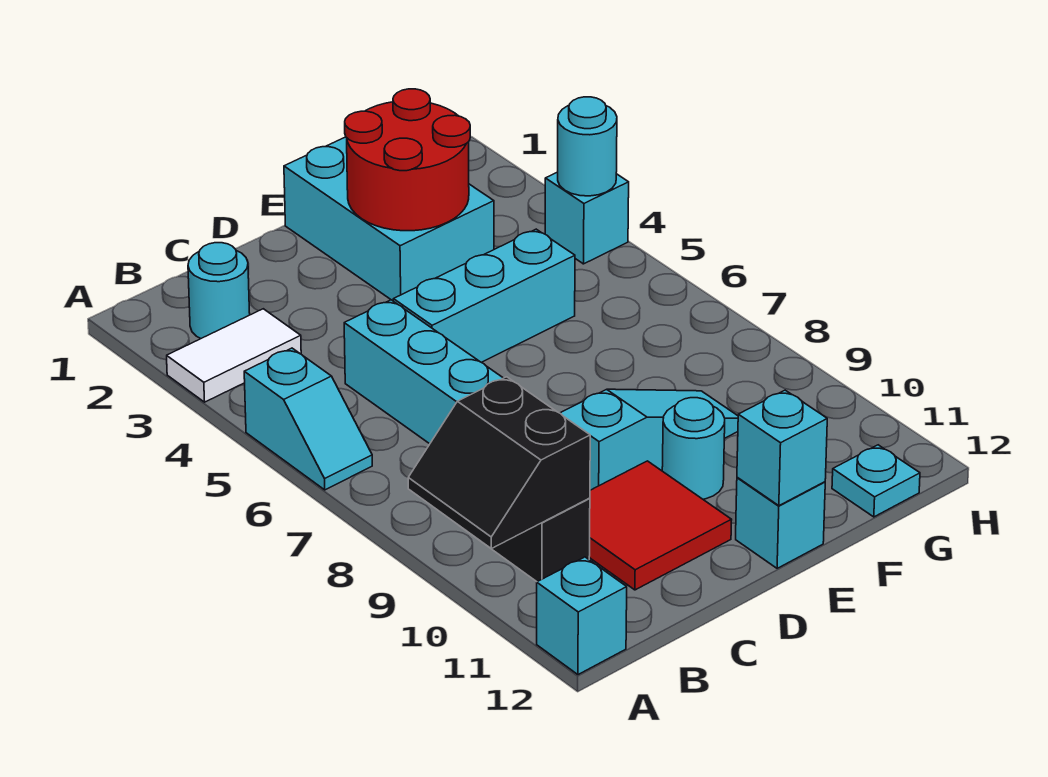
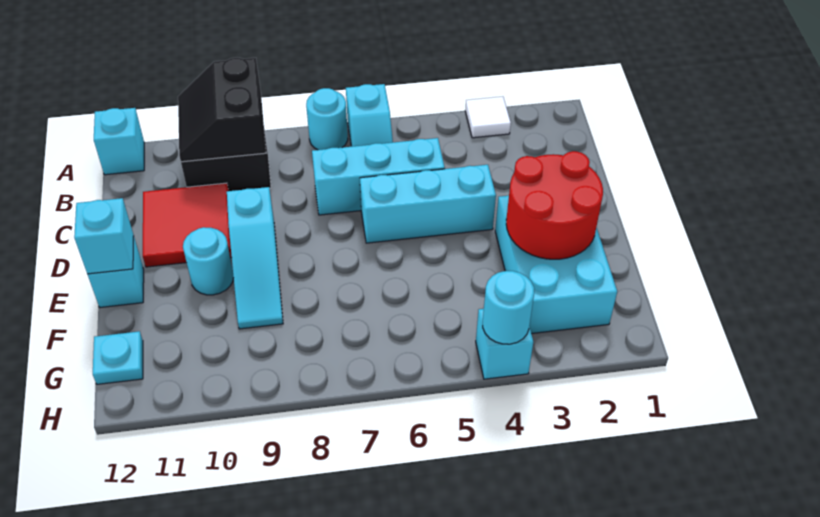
white 1x2 tile [167,309,301,402] -> white 1x1 tile [465,97,511,138]
cyan 1x2 slope [244,348,372,490] -> cyan 1x2 slope turned to [346,84,393,147]
black 2x2 slope [408,377,590,549] -> black 2x2 slope turned to [178,58,266,162]
cyan 1x1 round brick [188,243,250,338] -> cyan 1x1 round brick moved to [306,88,348,150]
cyan 1x3 brick [393,229,575,362] -> cyan 1x3 brick turned to [360,165,496,243]
cyan 2x3 brick [284,137,494,301] -> cyan 2x3 brick turned to [495,196,617,334]

